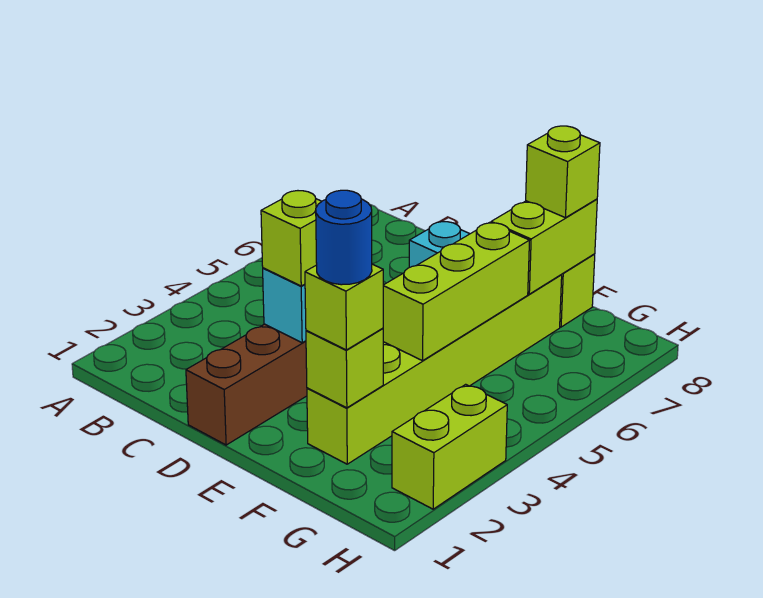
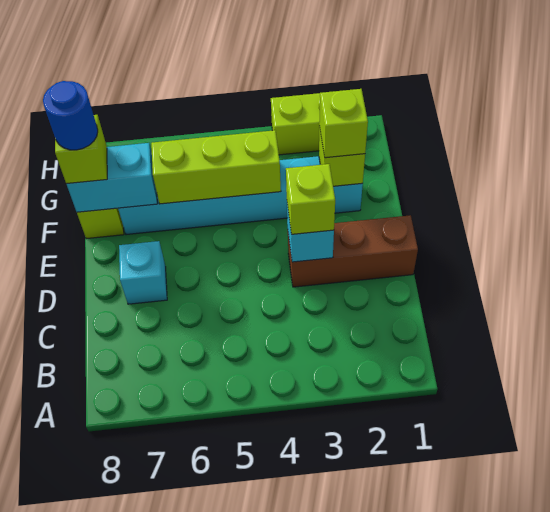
lime 1x6 brick [307,275,562,464] -> cyan 1x6 brick [118,156,363,235]
blue 1x1 round brick [316,190,372,285] -> blue 1x1 round brick moved to [43,81,98,150]
lime 1x2 brick [491,199,597,294] -> cyan 1x2 brick [67,143,157,212]

